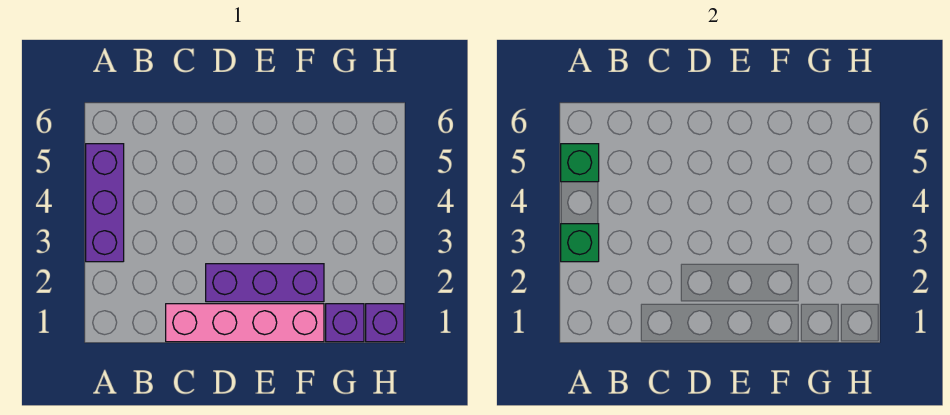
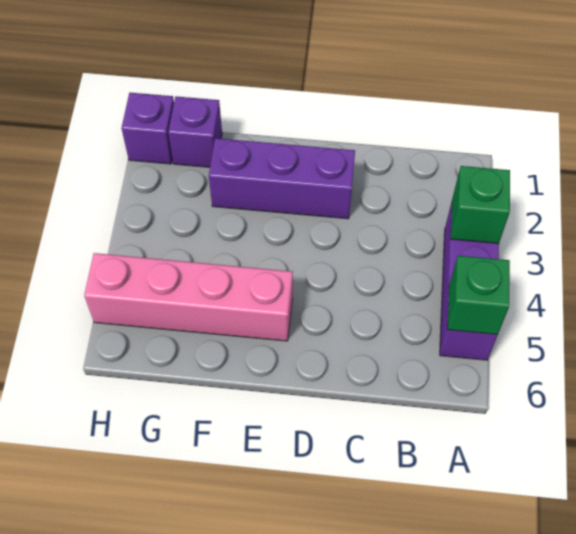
pink 1x4 brick [166,304,324,342] -> pink 1x4 brick moved to [84,253,293,341]

